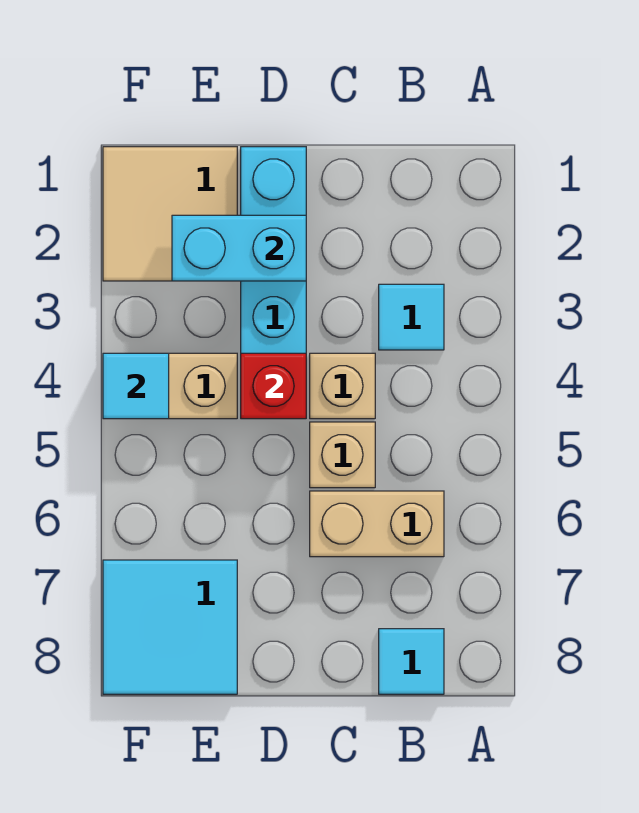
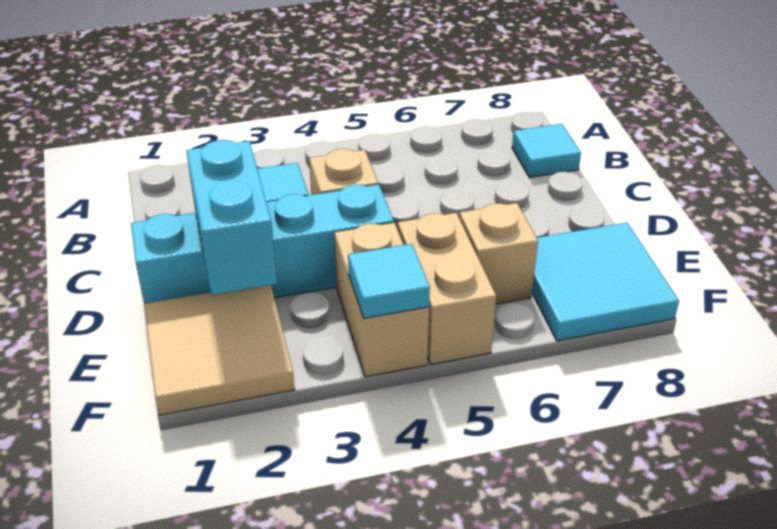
tan 1x2 brick [310,491,444,557] -> tan 1x2 brick moved to [398,213,496,365]
tan 1x1 brick [310,422,375,488] -> tan 1x1 brick moved to [459,203,538,304]
red 1x1 brick [241,353,306,419] -> none

